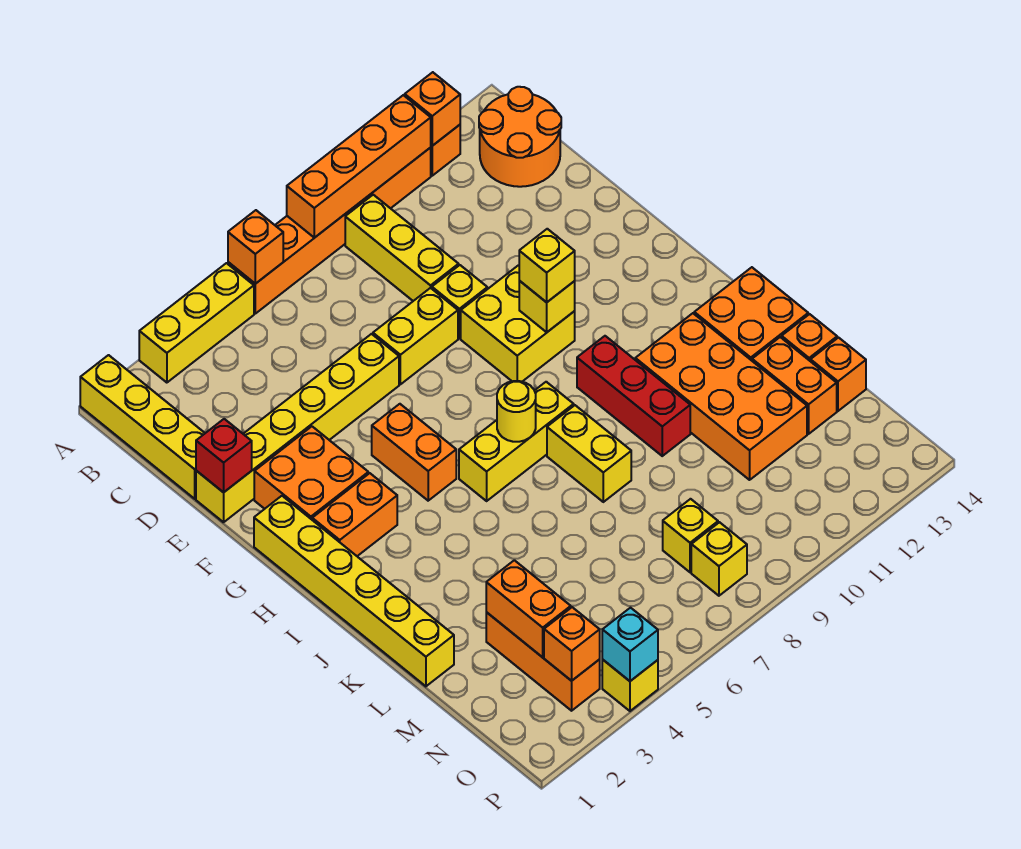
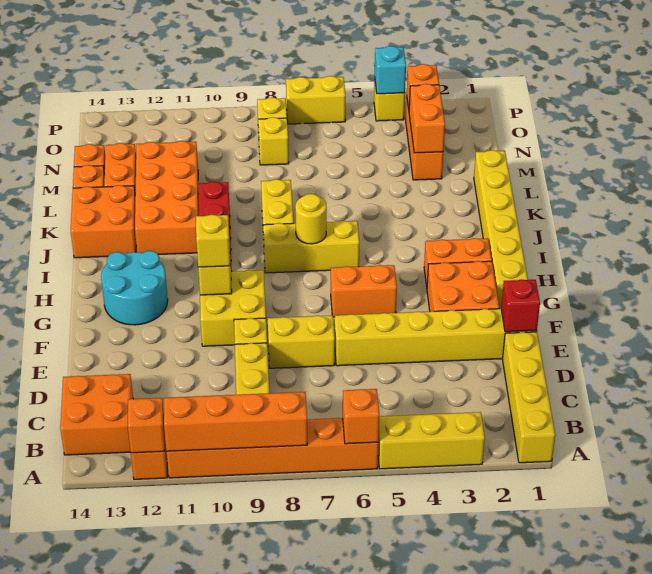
orange 2x2 round brick [479,87,561,187] -> orange 2x2 brick [60,374,133,455]
orange 1x2 brick [372,404,456,501] -> orange 1x2 brick turned to [331,265,397,317]
none -> cyan 2x2 round brick [101,251,168,325]
none -> yellow 1x2 brick [286,76,345,124]

